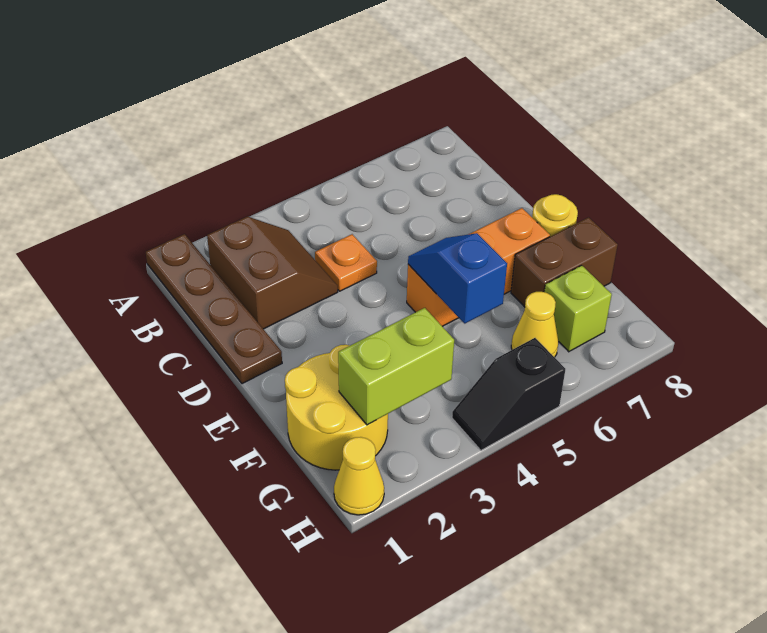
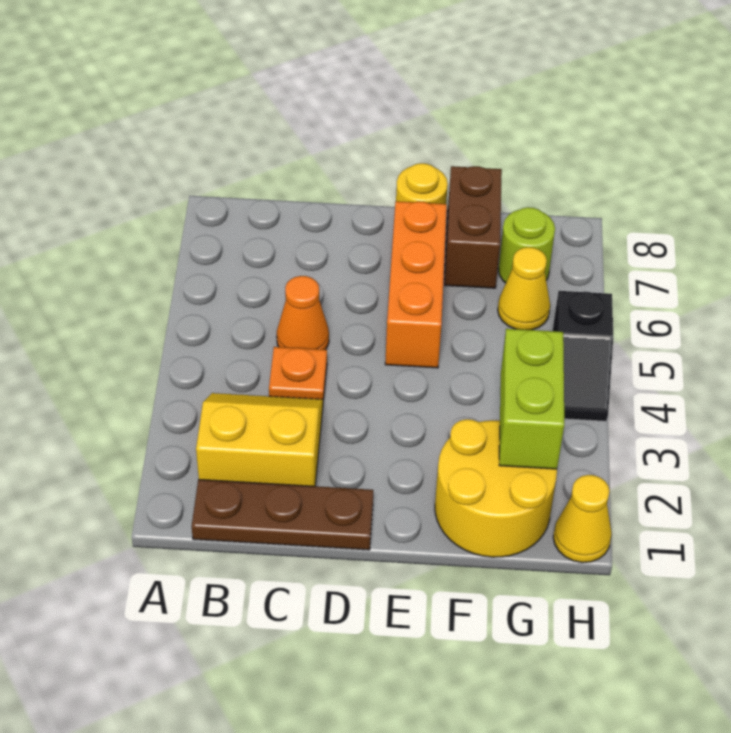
brown 1x4 plate [146,234,282,384] -> brown 1x3 plate [192,479,373,550]
brown 2x2 slope [207,217,338,329] -> yellow 2x2 slope [196,393,323,486]
none -> orange 1x1 cone [277,276,329,350]
blue 1x2 slope [408,233,507,323] -> none
lime 1x1 brick [544,265,612,352] -> lime 1x1 round brick [499,207,555,283]

